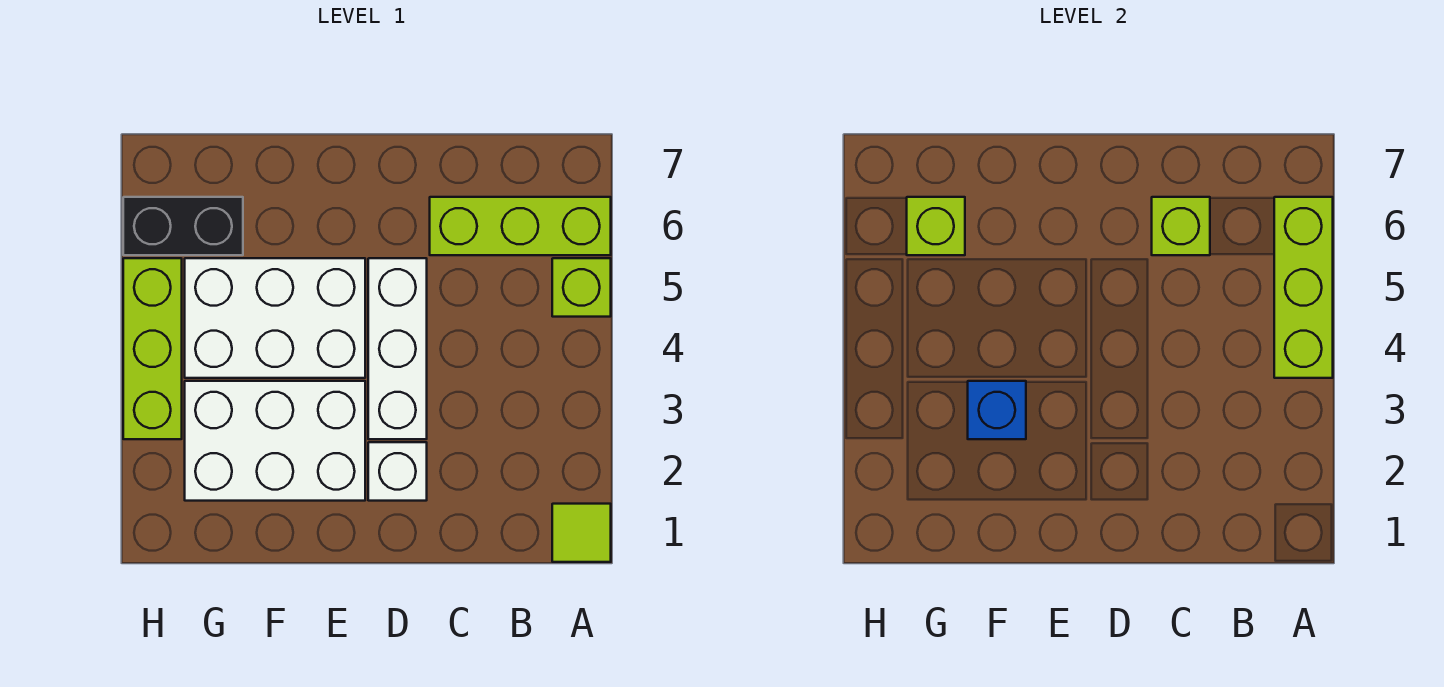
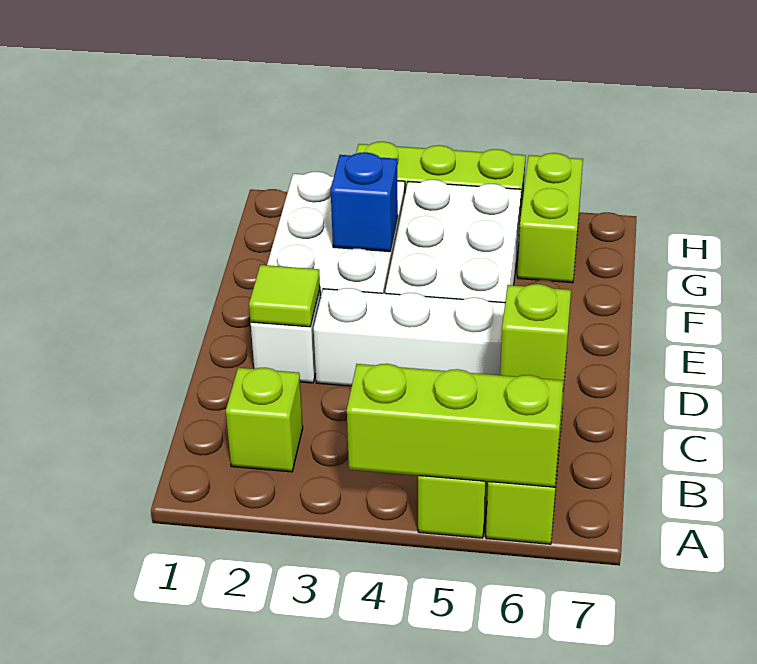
lime 1x1 tile [552,504,611,562] -> lime 1x1 tile moved to [249,265,320,327]
black 1x2 brick [123,197,243,255] -> lime 1x2 brick [517,153,583,283]
lime 1x1 brick [907,197,965,255] -> lime 1x1 brick moved to [226,368,303,472]

